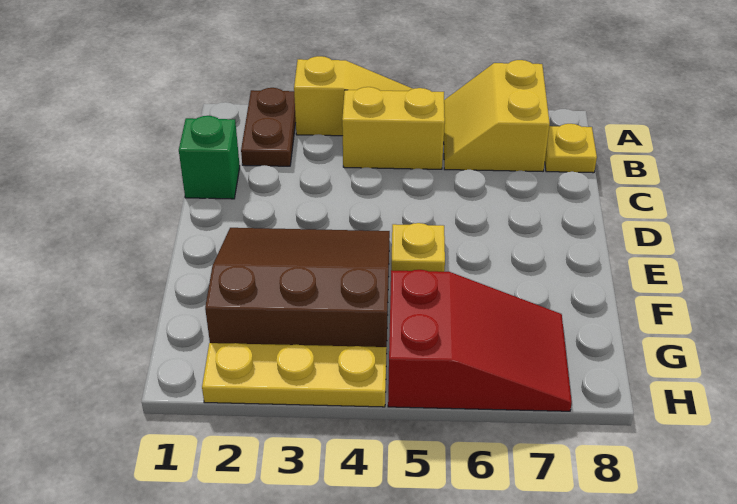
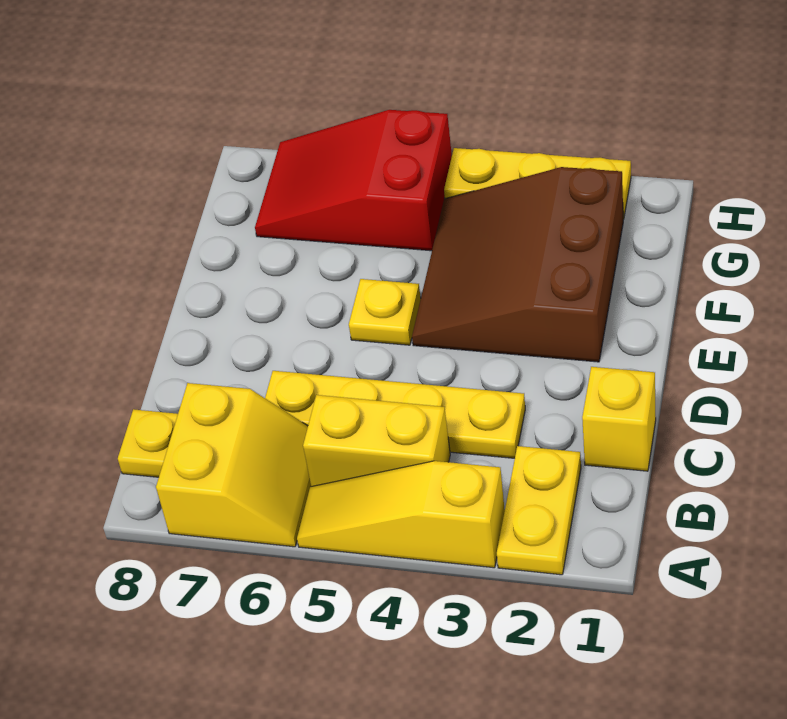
brown 1x2 plate [241,88,296,166] -> yellow 1x2 plate [497,446,581,575]
green 1x1 brick [179,116,240,199] -> yellow 1x1 brick [582,367,656,471]
none -> yellow 1x4 plate [265,371,525,458]
brown 3x3 slope [205,228,390,354] -> brown 3x3 slope turned to [412,167,623,362]

